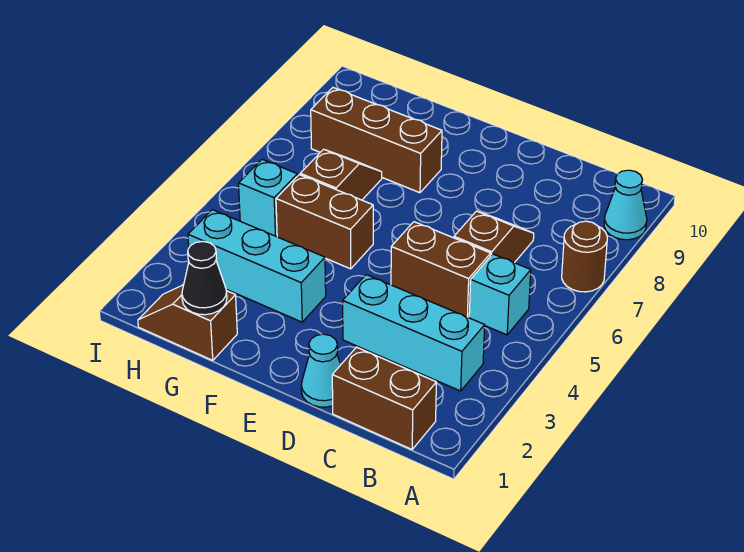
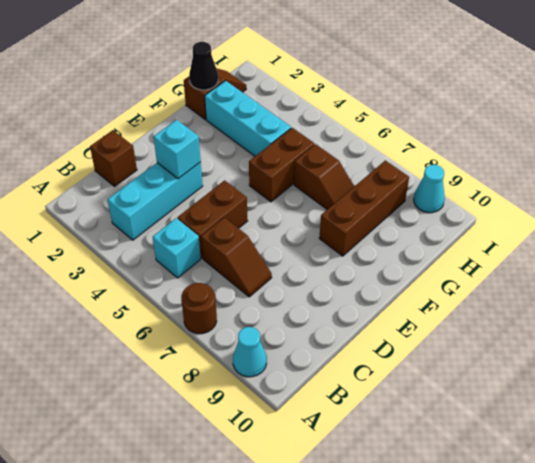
brown 1x2 brick [332,347,436,449] -> brown 1x1 brick [90,130,137,187]
cyan 1x1 cone [301,334,340,407] -> cyan 1x1 cone moved to [414,165,445,213]
cyan 1x3 brick [188,210,326,322] -> cyan 1x3 brick turned to [205,81,291,156]
cyan 1x1 brick [239,159,297,236] -> cyan 1x1 brick moved to [154,120,201,179]

